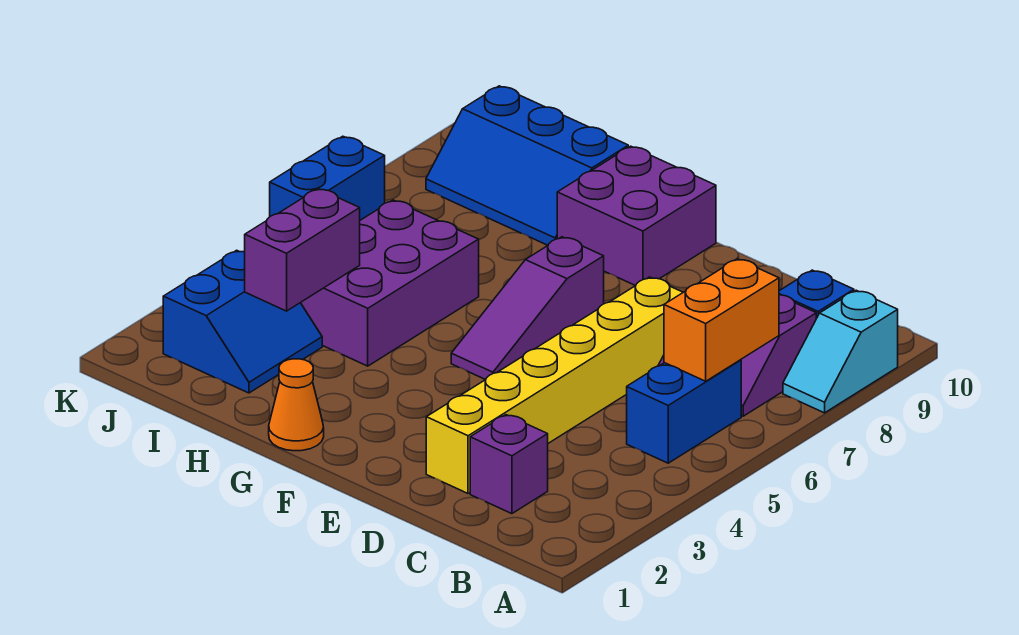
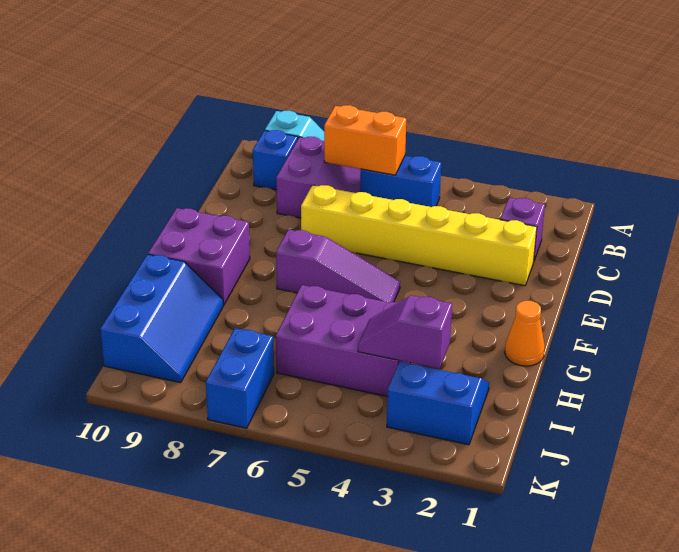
purple 1x2 brick [245,189,360,311] -> purple 1x2 slope [358,295,452,369]
blue 1x2 brick [270,136,385,220] -> blue 1x2 brick turned to [206,328,274,428]

